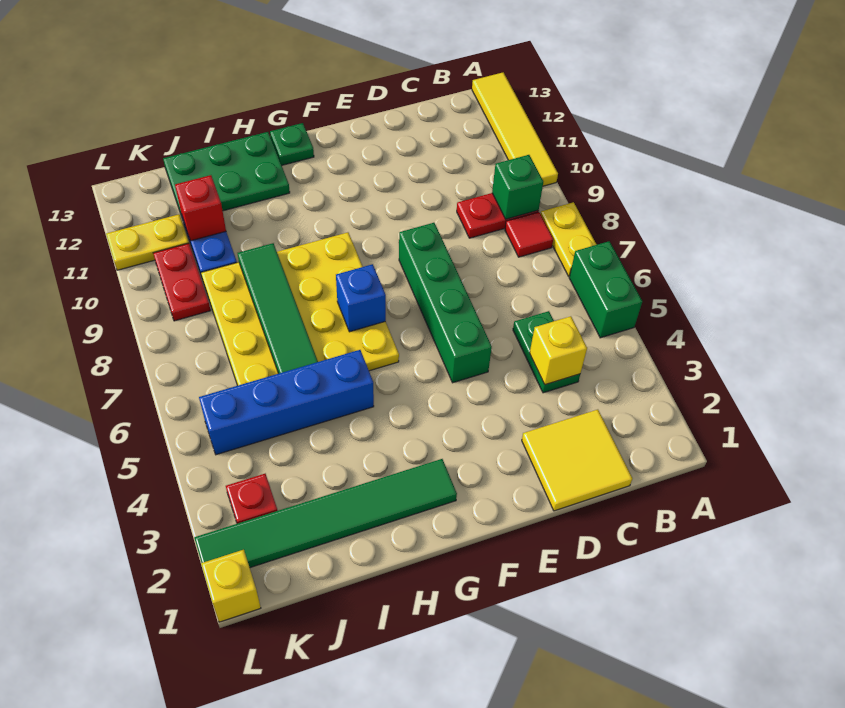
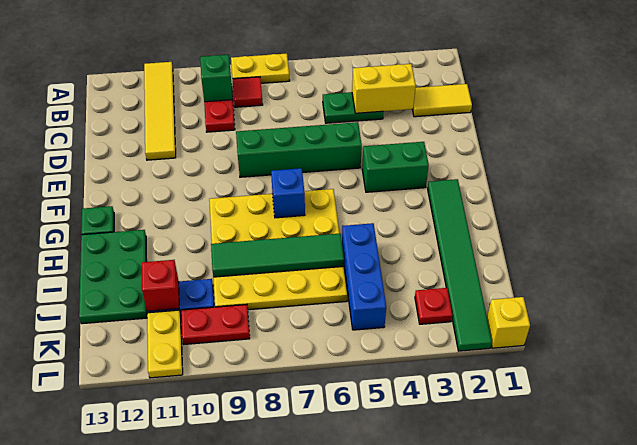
green 1x2 brick [569,241,642,338] -> green 1x2 brick moved to [362,142,429,192]
yellow 1x4 tile [472,72,558,186] -> yellow 1x4 tile turned to [144,62,176,160]
yellow 2x2 tile [522,410,632,511] -> yellow 1x2 tile [412,84,472,117]
yellow 1x1 brick [530,316,587,385] -> yellow 1x2 brick [352,64,416,113]
blue 1x4 brick [199,350,374,455] -> blue 1x3 brick [342,223,386,330]

